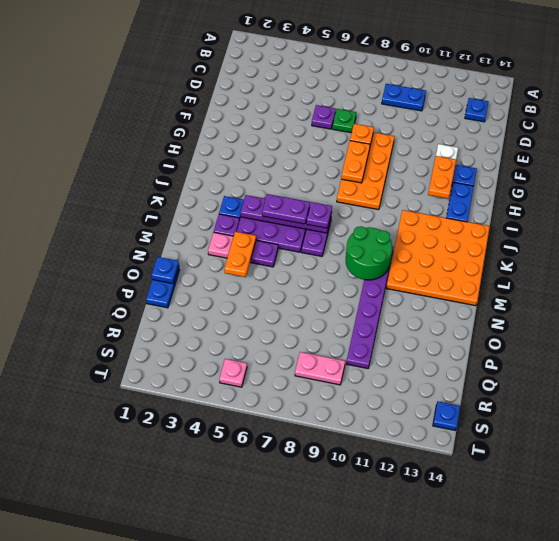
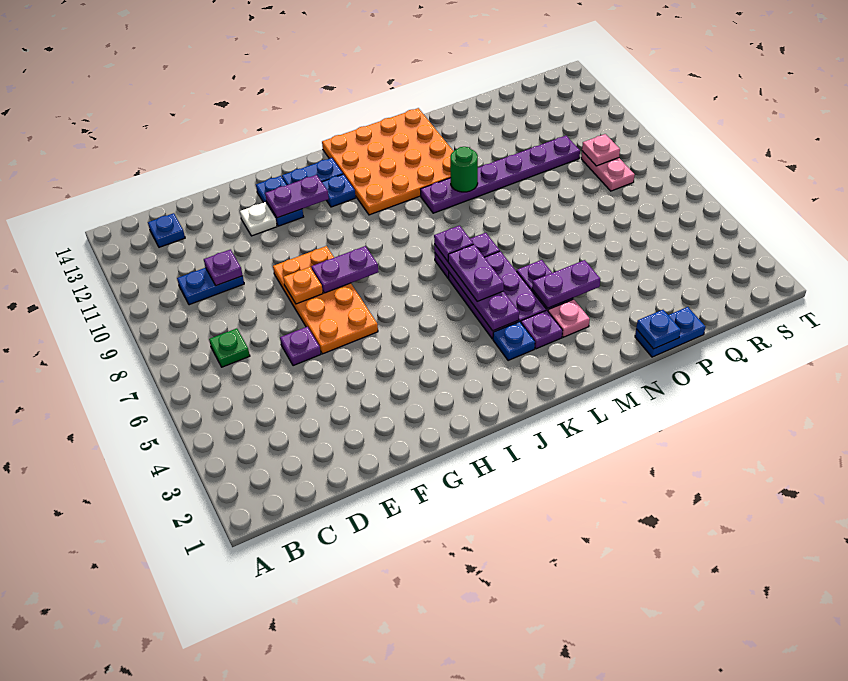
blue 1x2 plate [382,84,426,111] -> blue 1x2 plate turned to [177,268,244,305]
none -> purple 1x1 plate [204,249,243,286]
green 1x1 plate [332,109,356,133] -> green 1x1 plate moved to [209,328,250,367]
orange 2x4 plate [337,132,395,210] -> orange 2x4 plate turned to [273,246,378,354]
orange 1x2 plate [341,141,370,183] -> purple 1x2 plate [312,246,378,293]
orange 1x2 plate [428,156,456,199] -> purple 1x2 plate [265,175,329,218]
green 2x2 round brick [346,226,392,280] -> green 1x1 round brick [450,147,478,192]
orange 1x2 plate [224,232,256,277] -> purple 1x2 plate [532,260,600,308]
pink 1x1 plate [219,359,247,387] -> pink 1x1 plate moved to [582,134,620,166]
blue 1x1 plate [433,402,460,430] -> blue 1x1 plate moved to [322,174,356,207]

